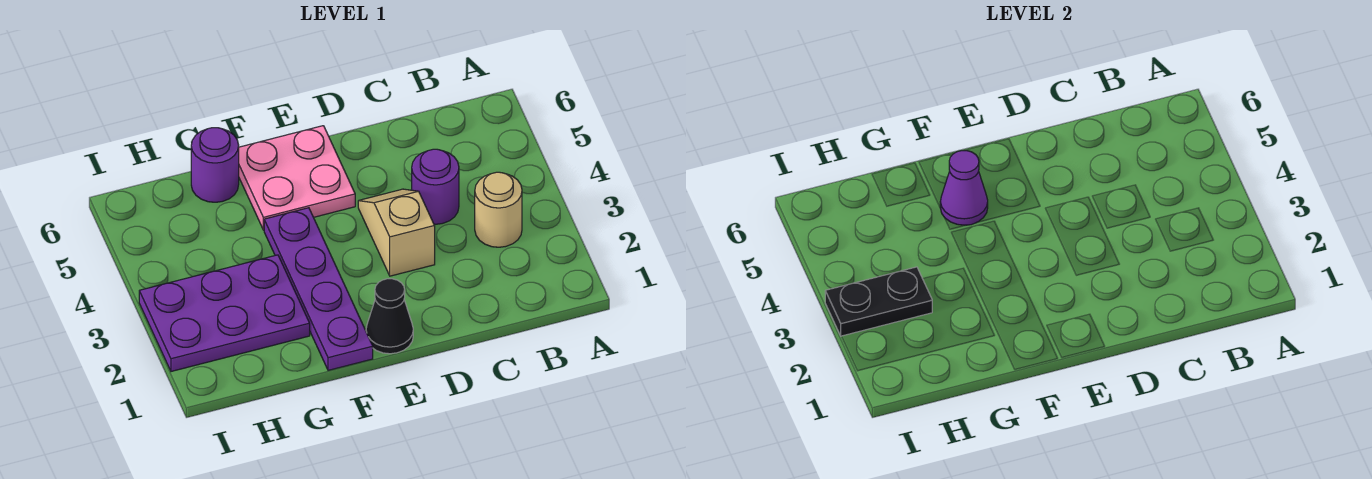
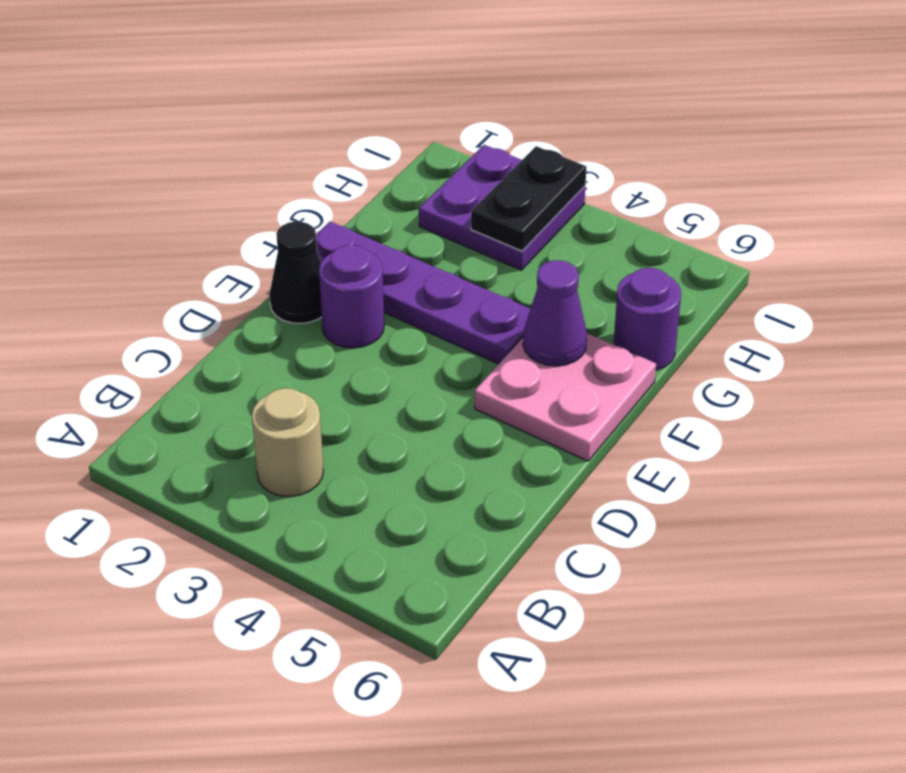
purple 1x1 round brick [412,149,459,224] -> purple 1x1 round brick moved to [319,245,384,348]
tan 1x2 slope [358,189,435,276] -> none
purple 2x3 plate [139,255,310,372] -> purple 2x2 plate [419,145,585,270]

